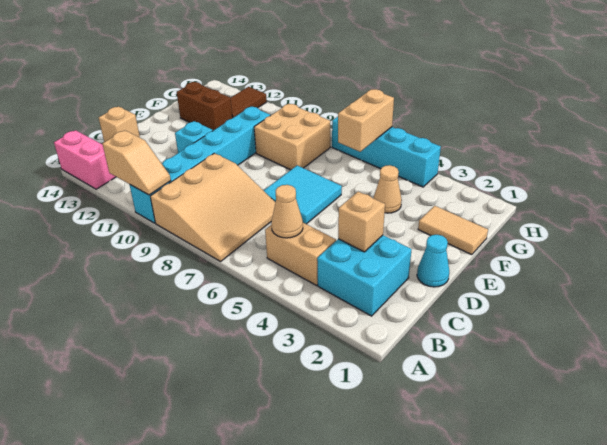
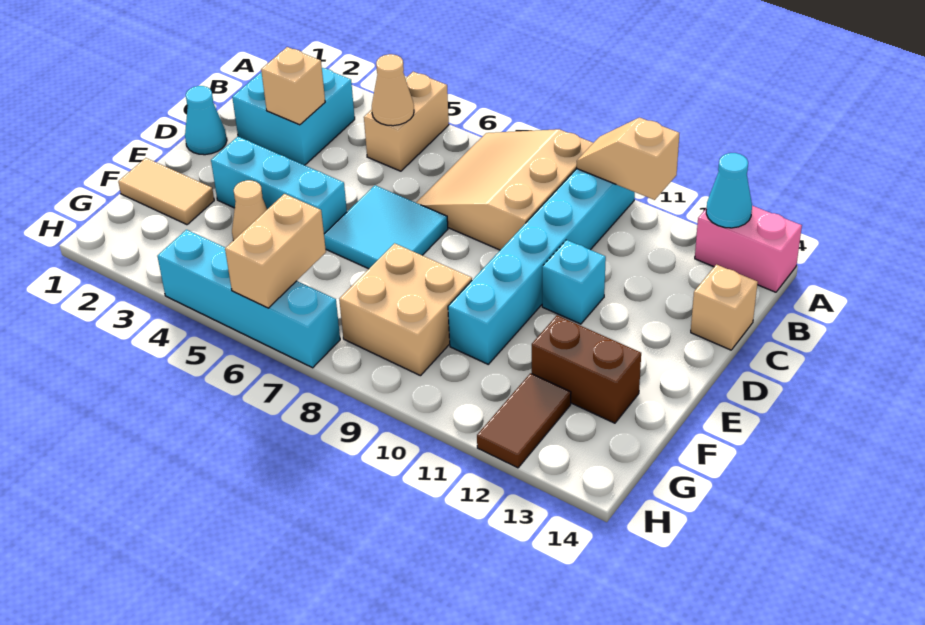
none -> cyan 1x1 cone [706,153,752,228]
tan 1x2 brick [265,223,336,285] -> tan 1x2 brick turned to [364,72,449,171]
none -> cyan 1x3 brick [211,137,347,234]

